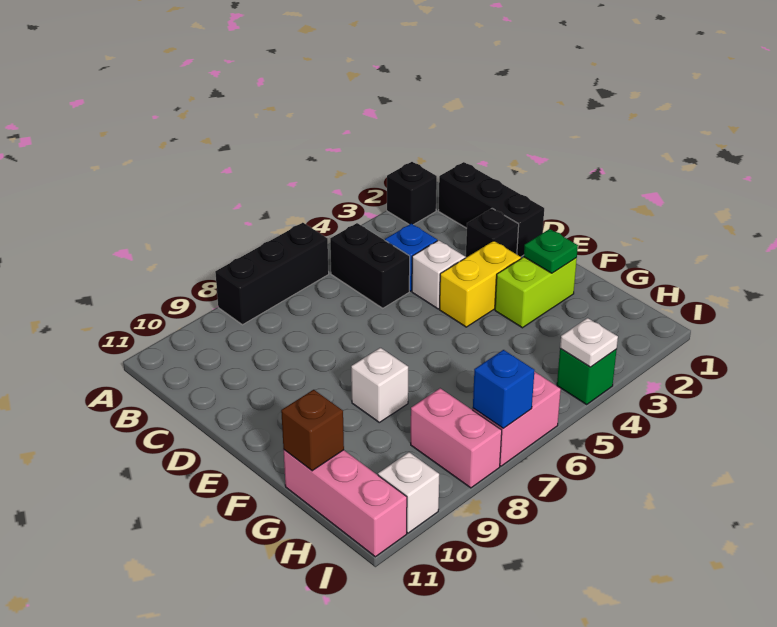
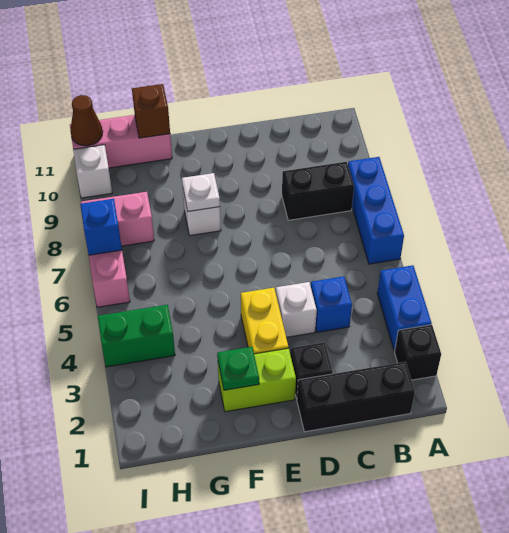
none -> blue 1x2 brick [377,265,432,351]
black 1x3 brick [215,223,329,325] -> blue 1x3 brick [348,157,404,264]
black 1x2 brick [330,223,410,308] -> black 1x2 brick moved to [282,162,354,220]
lime 1x2 brick [495,257,577,328] -> lime 1x2 brick turned to [218,348,296,412]
green 1x1 brick [557,348,617,404] -> green 1x2 brick [98,305,175,367]
white 1x1 plate [560,318,618,367] -> white 1x1 plate moved to [182,173,220,211]
none -> brown 1x1 cone [70,95,103,146]

